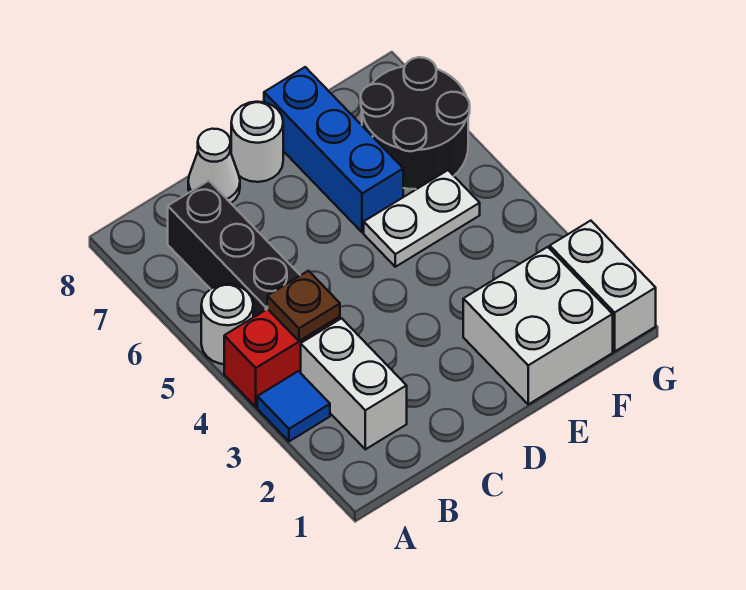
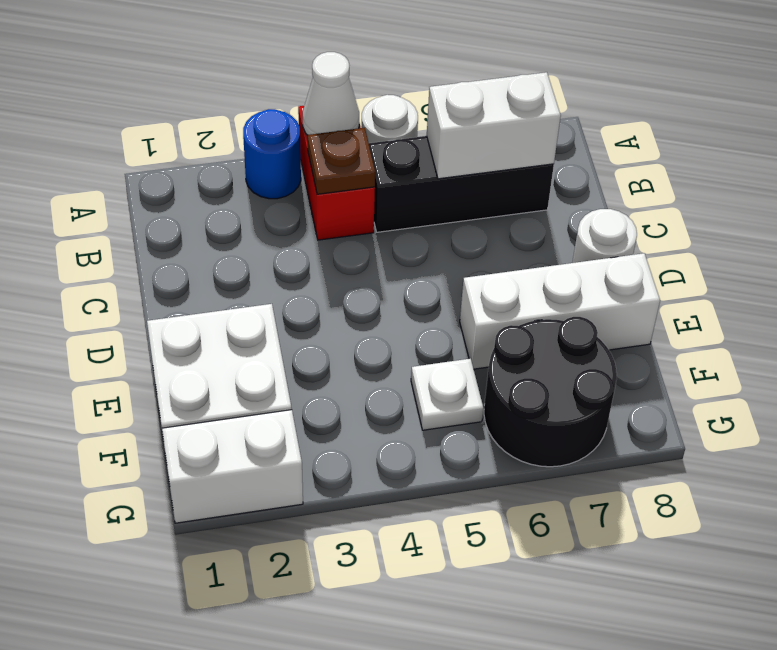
blue 1x1 tile [257,371,330,441] -> blue 1x1 round brick [243,109,301,199]
white 1x2 brick [301,318,407,449] -> white 1x2 brick moved to [427,72,561,179]
white 1x1 cone [188,129,240,203] -> white 1x1 cone moved to [303,52,359,135]
white 1x2 plate [364,170,480,267] -> white 1x1 plate [411,359,483,430]
blue 1x3 brick [264,67,403,232] -> white 1x3 brick [460,253,660,369]

